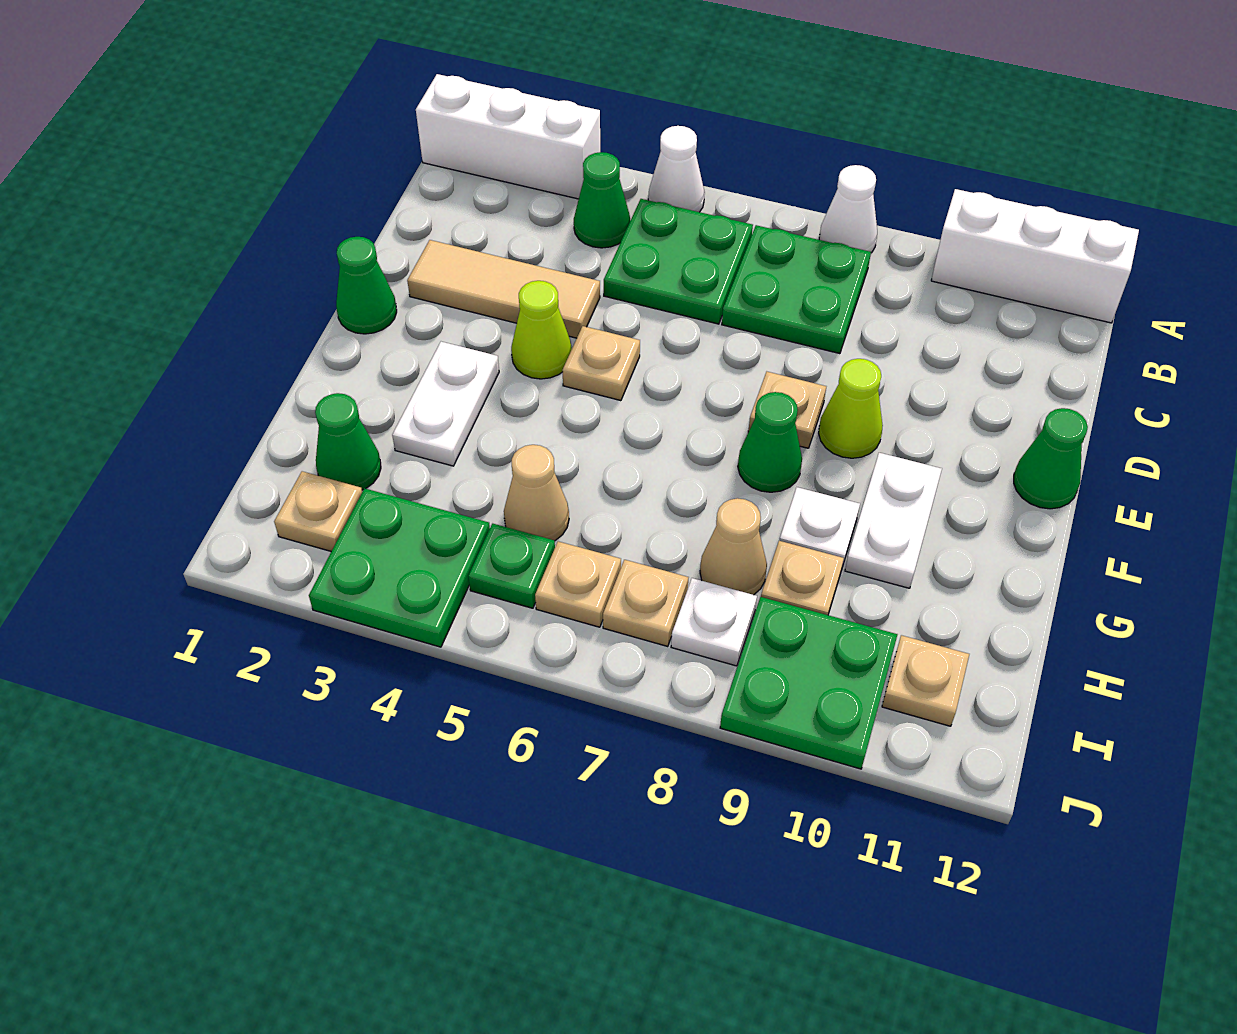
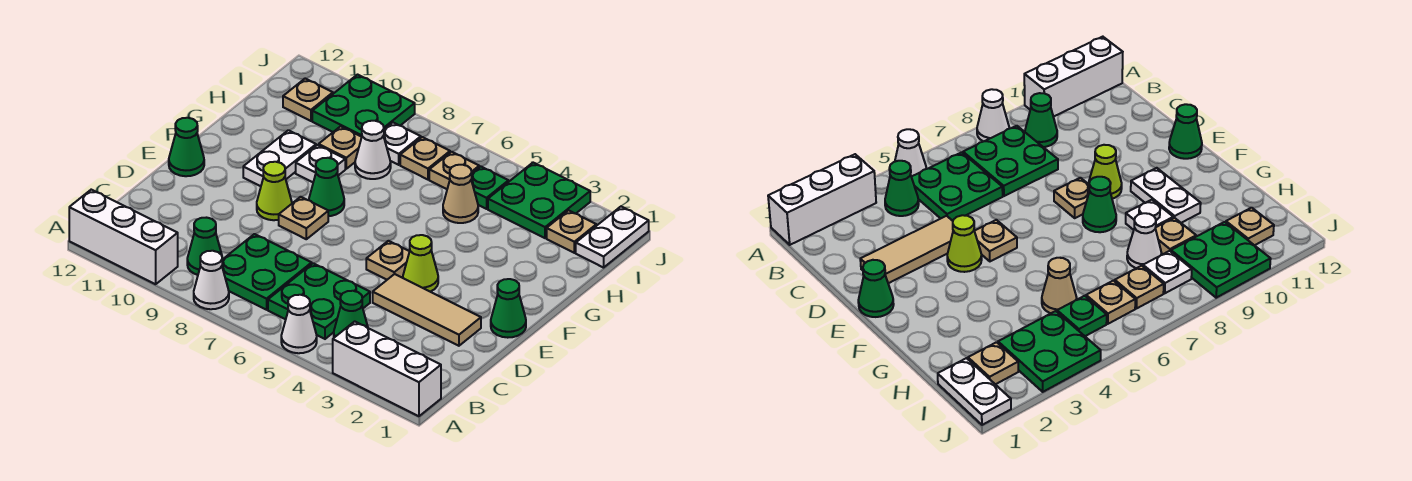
white 1x2 plate [392,342,499,466] -> white 1x2 plate moved to [576,207,649,268]
green 1x1 cone [315,393,381,490] -> green 1x1 cone moved to [187,218,223,275]
tan 1x1 cone [700,498,767,595] -> white 1x1 cone [355,121,391,179]

